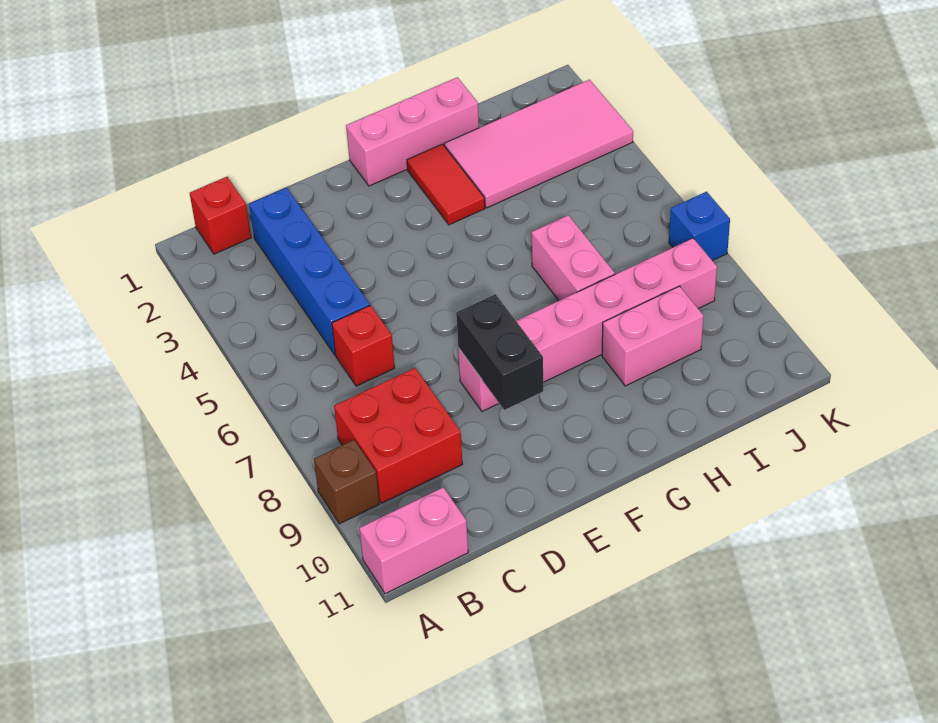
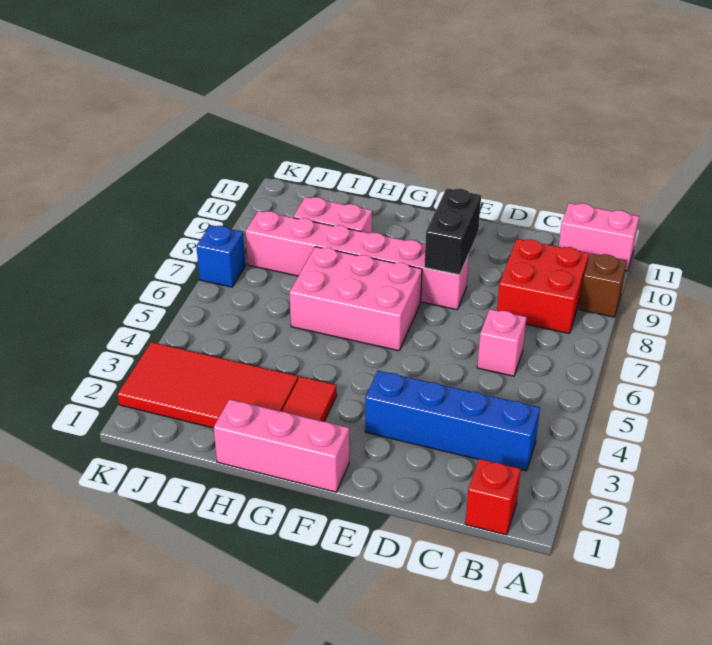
blue 1x4 brick [249,188,370,355] -> blue 1x4 brick turned to [365,371,540,471]
red 1x1 brick [332,305,395,386] -> pink 1x1 brick [477,309,527,376]
pink 2x4 tile [444,80,633,208] -> red 2x4 tile [118,342,298,428]
pink 1x2 brick [532,215,615,300] -> pink 2x3 brick [289,247,422,351]

